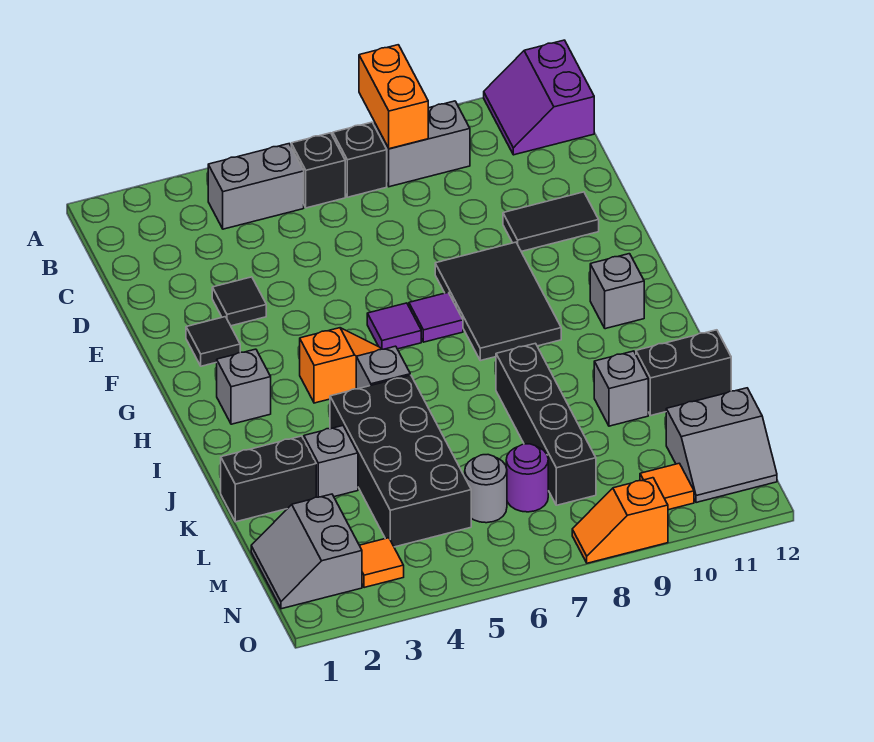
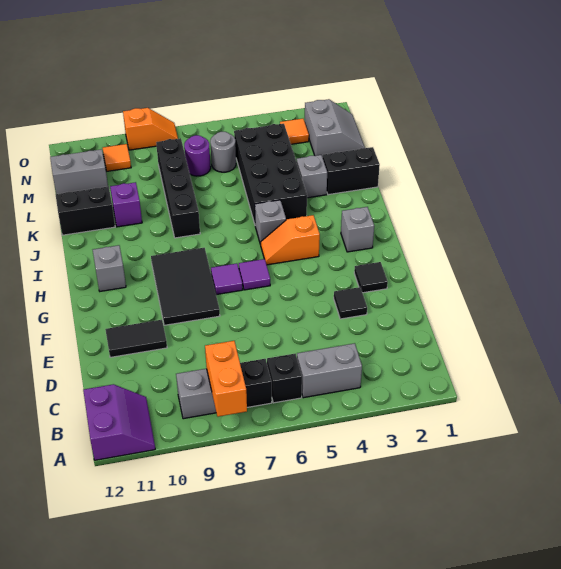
grey 1x1 brick [594,351,648,426] -> purple 1x1 brick [110,182,142,227]

